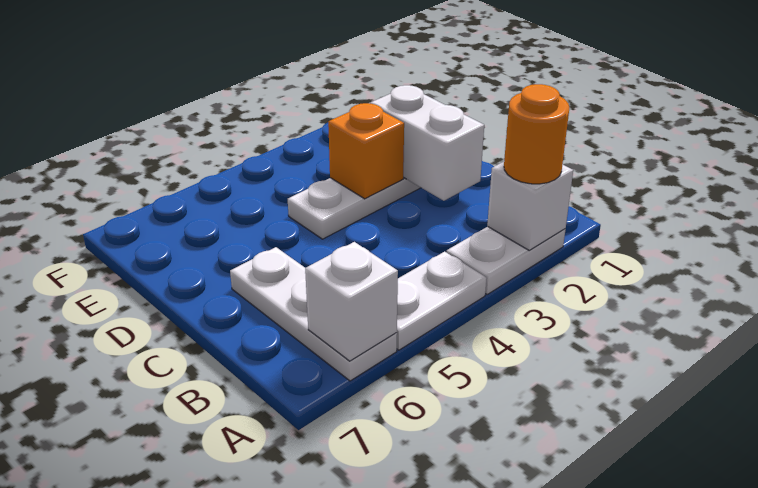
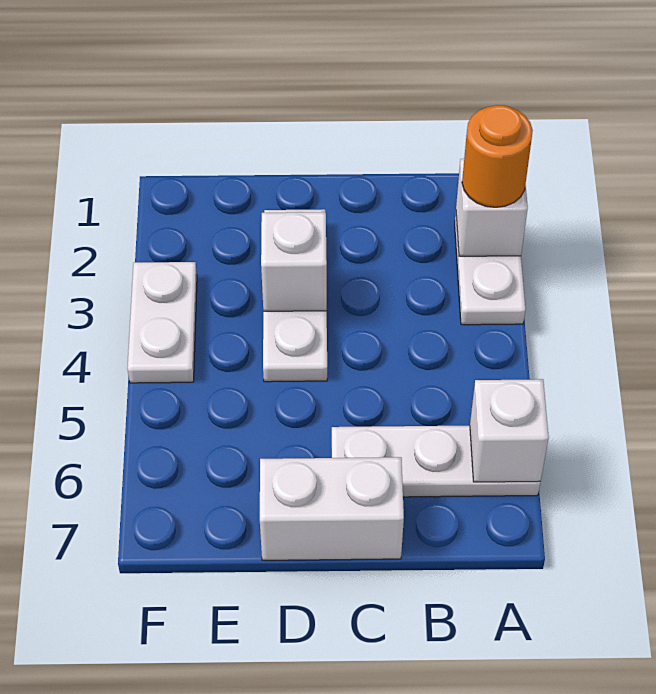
white 1x2 plate [397,252,487,350] -> white 1x2 plate moved to [127,262,197,383]
white 1x2 brick [370,85,484,201] -> white 1x2 brick moved to [260,457,404,560]
orange 1x1 brick [328,103,404,199] -> white 1x1 brick [261,212,327,311]

